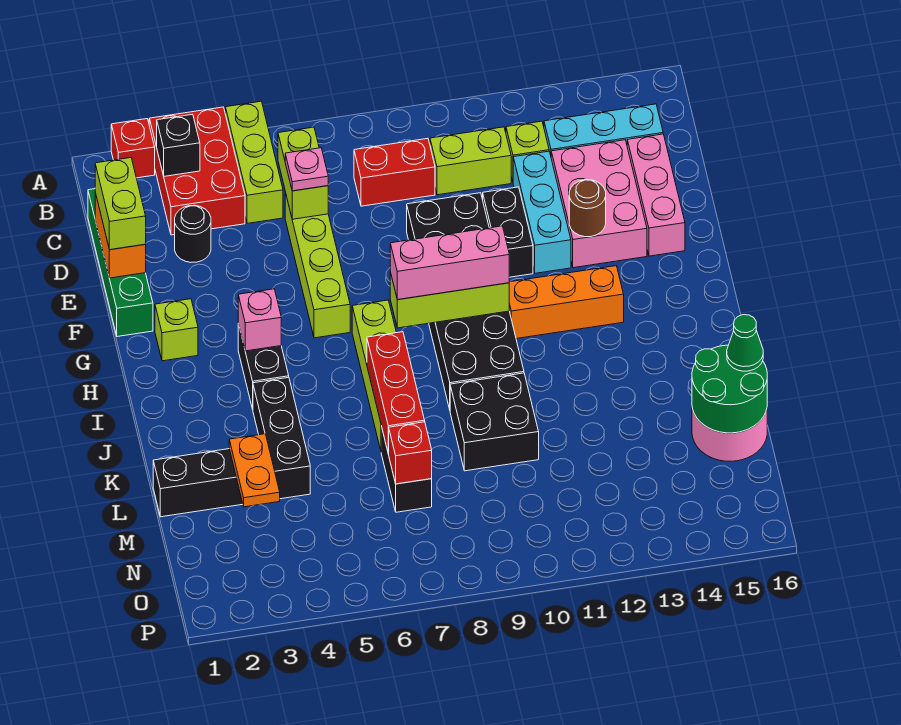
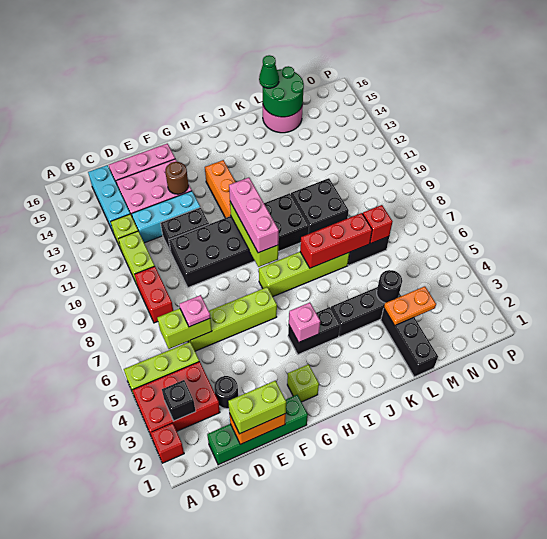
none -> black 1x1 round brick [377,270,402,303]

